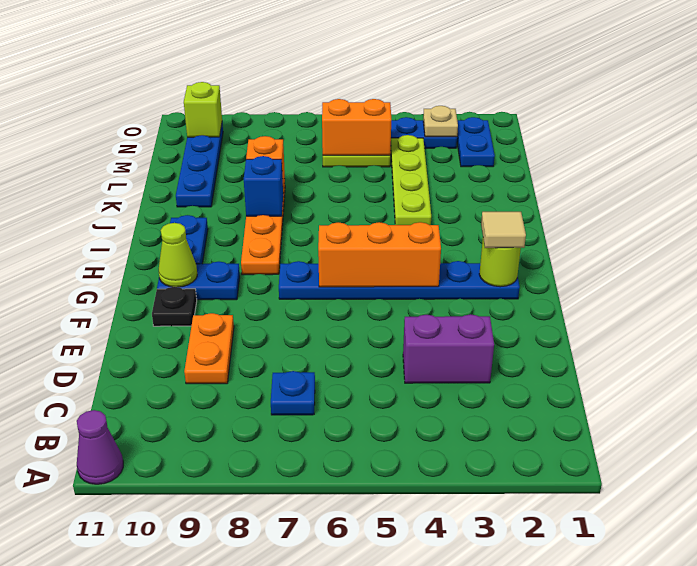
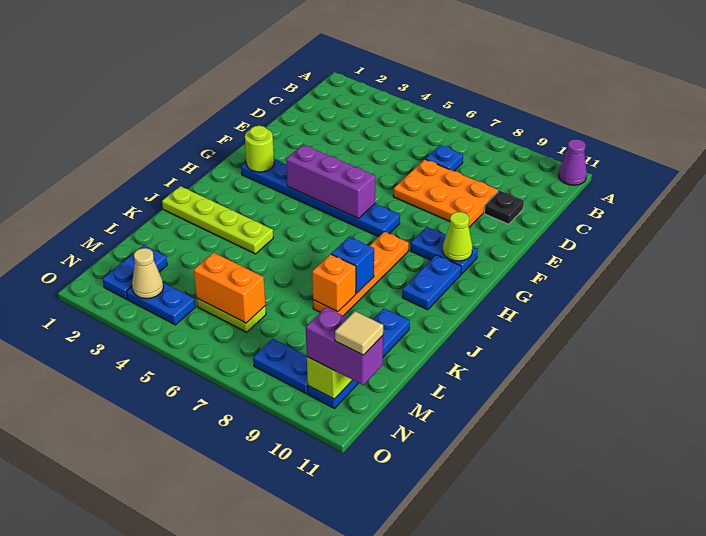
purple 1x2 brick [403,314,494,383] -> purple 1x2 brick moved to [306,307,383,385]
orange 1x2 plate [184,313,234,384] -> orange 2x3 plate [393,159,498,227]
black 1x1 plate [152,287,197,326] -> black 1x1 plate moved to [484,190,524,224]
tan 1x1 tile [481,212,526,248] -> tan 1x1 tile moved to [335,311,383,355]
orange 1x3 brick [318,222,441,287] -> purple 1x3 brick [286,145,375,218]
lime 1x4 plate [391,135,431,225] -> lime 1x4 plate turned to [162,186,273,254]
tan 1x1 plate [423,106,458,137] -> tan 1x1 cone [132,248,163,299]
none -> blue 1x2 plate [253,339,308,394]

